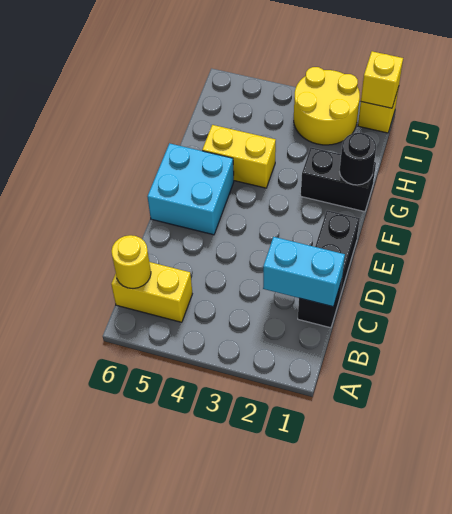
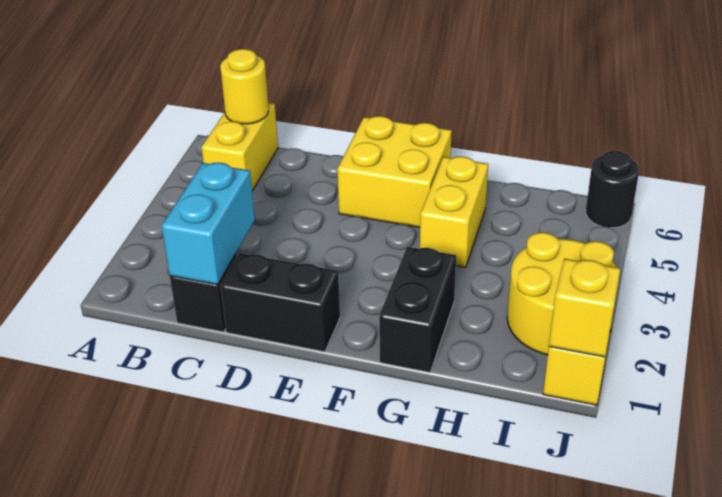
cyan 2x2 brick [147,143,234,235] -> yellow 2x2 brick [337,116,452,227]
black 1x1 round brick [340,133,376,185] -> black 1x1 round brick moved to [586,151,639,228]

